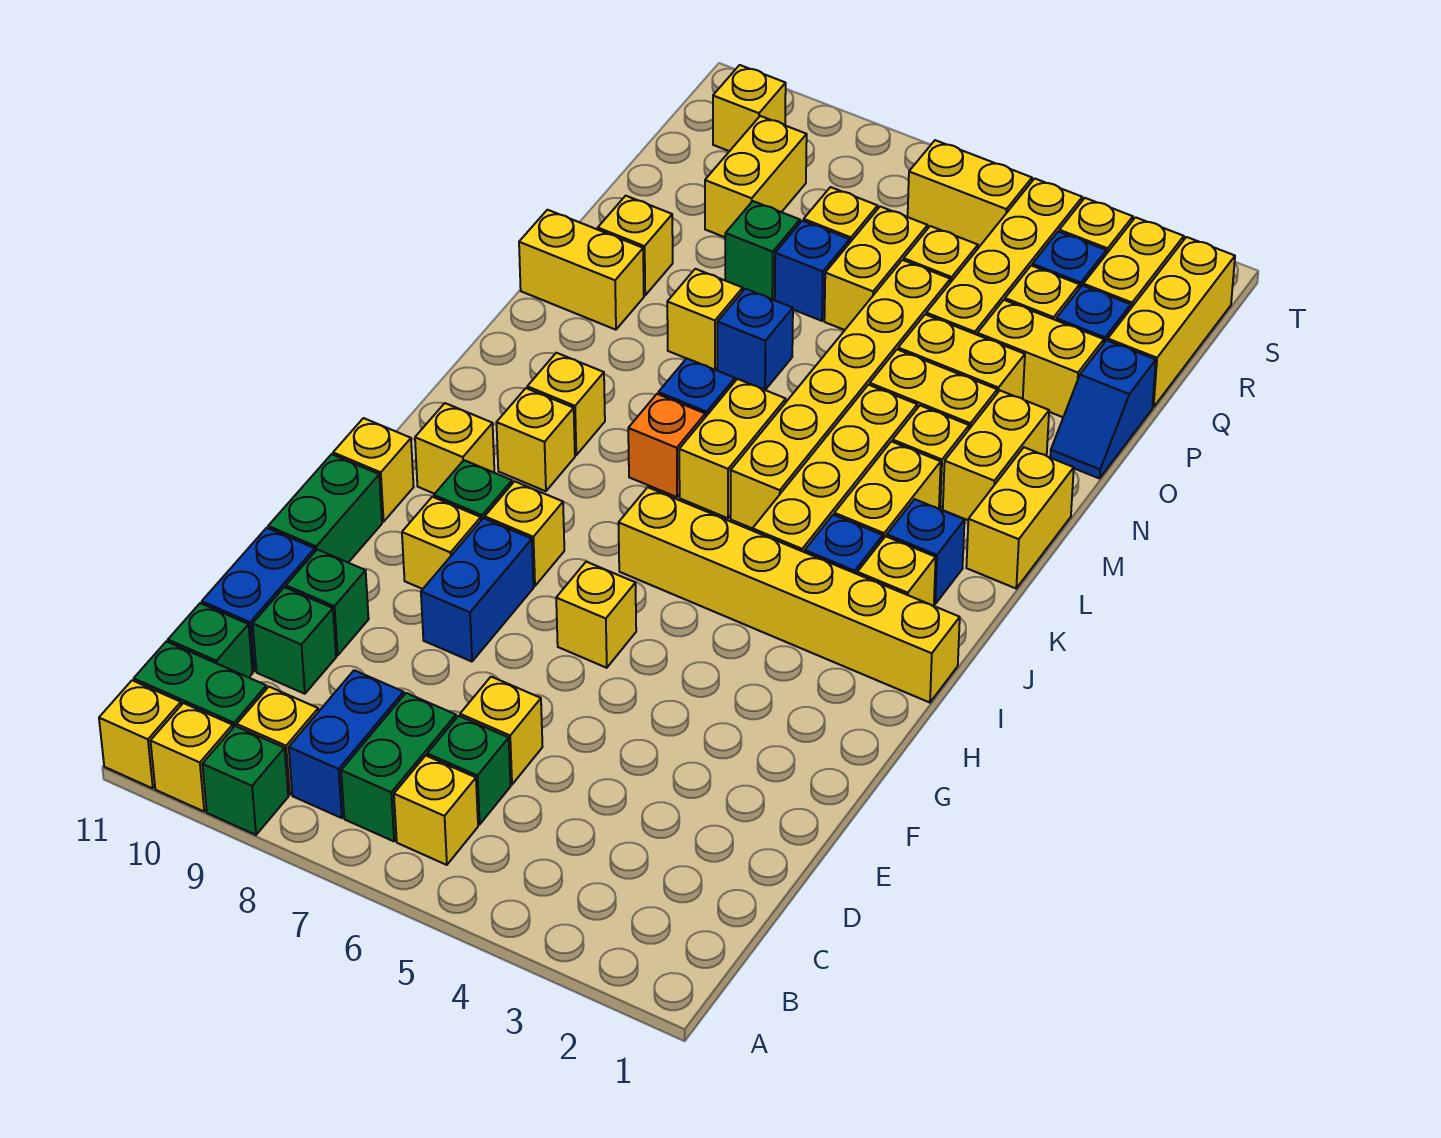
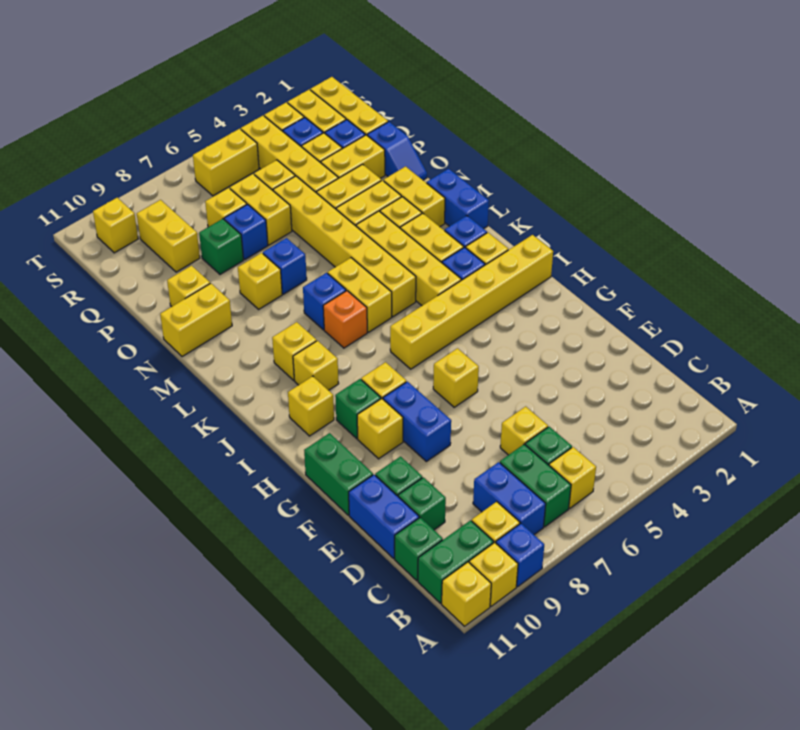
green 1x1 brick [202,726,288,835] -> blue 1x1 brick [496,524,544,587]
yellow 1x1 brick [333,418,414,522] -> none
yellow 1x2 brick [966,447,1074,588] -> blue 1x2 brick [427,169,489,229]

